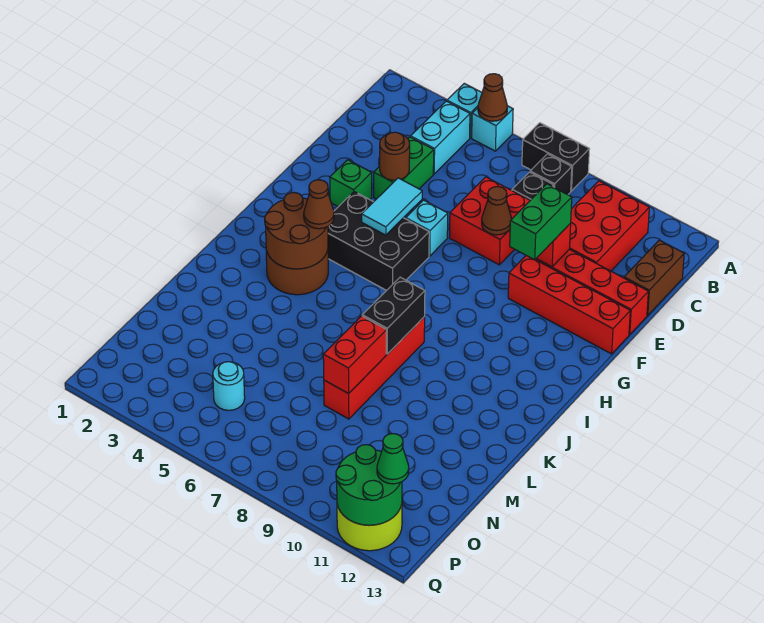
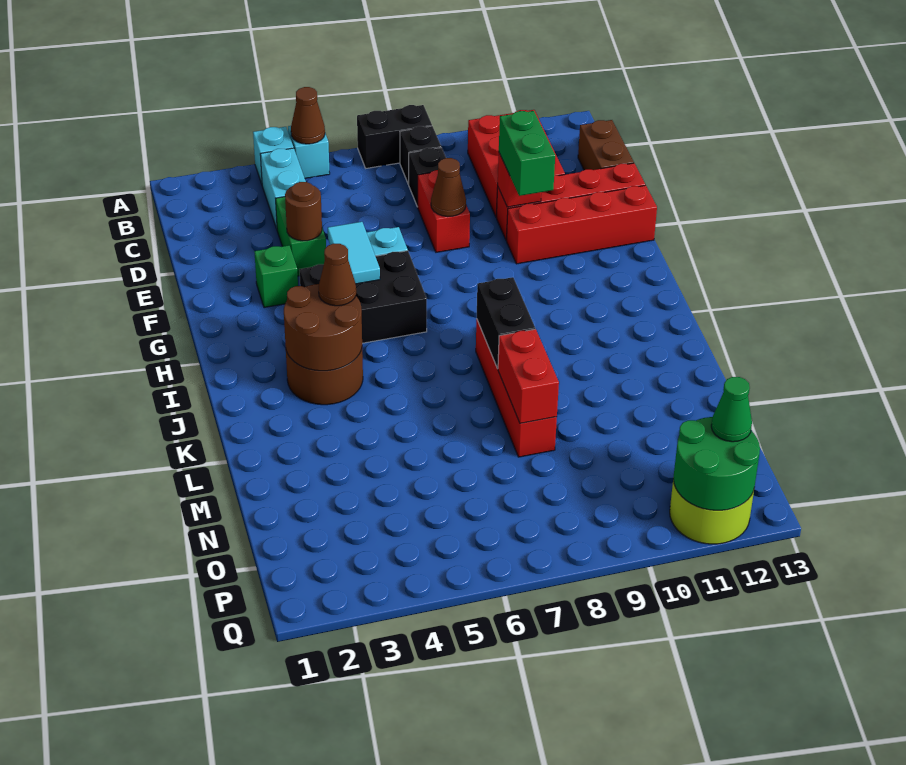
red 2x2 brick [450,177,530,265] -> red 1x2 brick [418,170,470,252]
cyan 1x1 round brick [213,362,245,410] -> none

